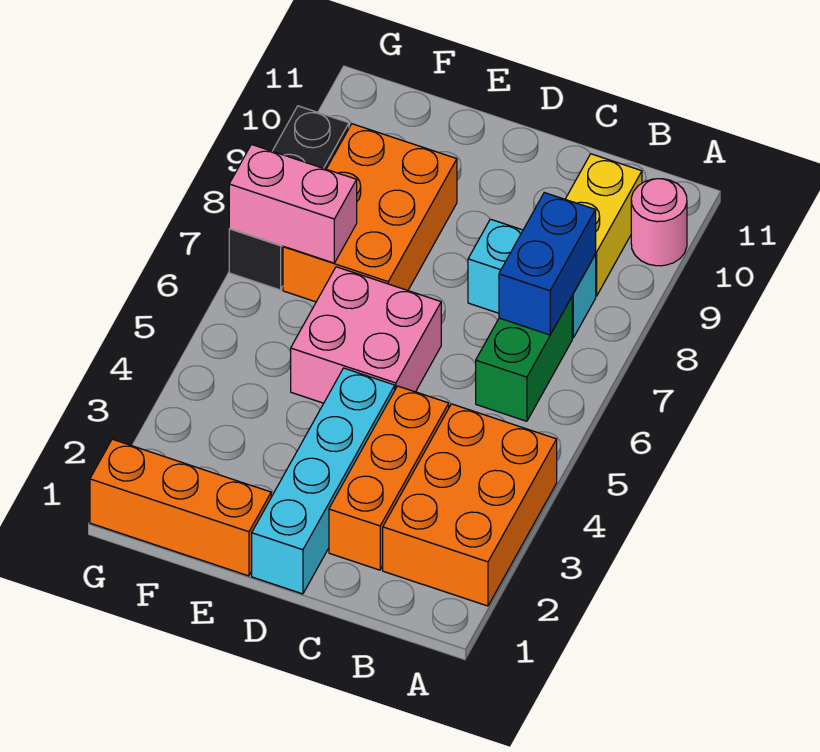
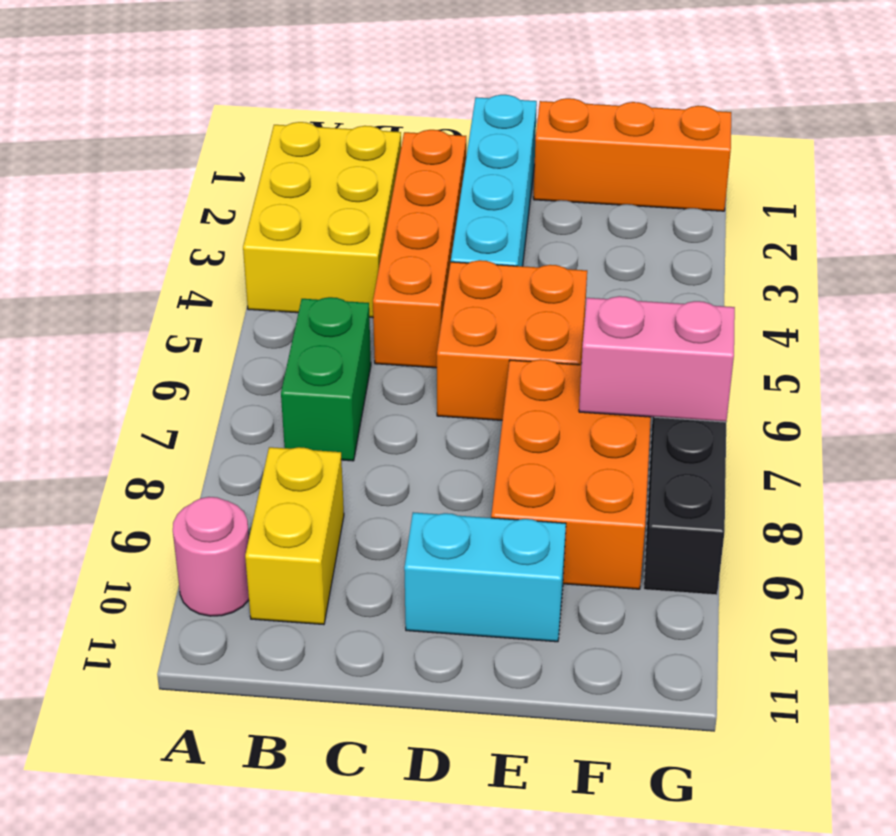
orange 2x3 brick [383,404,557,606] -> yellow 2x3 brick [243,122,401,317]
blue 1x2 brick [499,193,596,335] -> none
cyan 1x2 brick [468,219,596,338] -> cyan 1x2 brick moved to [404,512,566,642]
orange 1x3 brick [329,386,449,570] -> orange 1x4 brick [373,130,466,368]
pink 2x2 brick [291,267,441,403] -> orange 2x2 brick [437,260,587,420]

